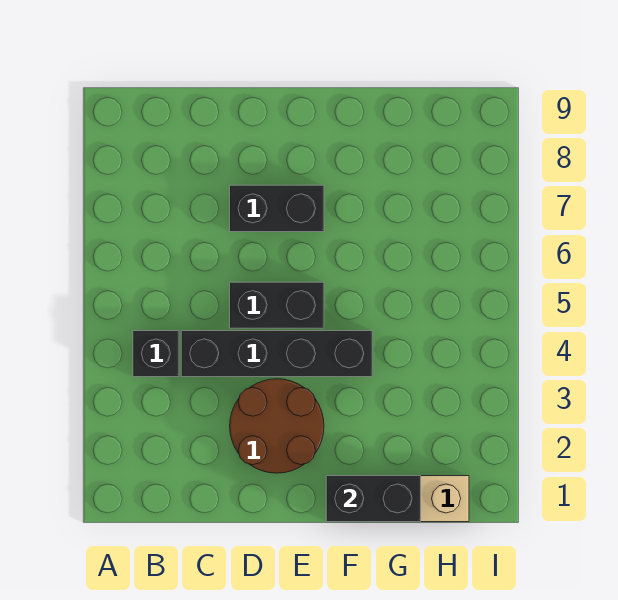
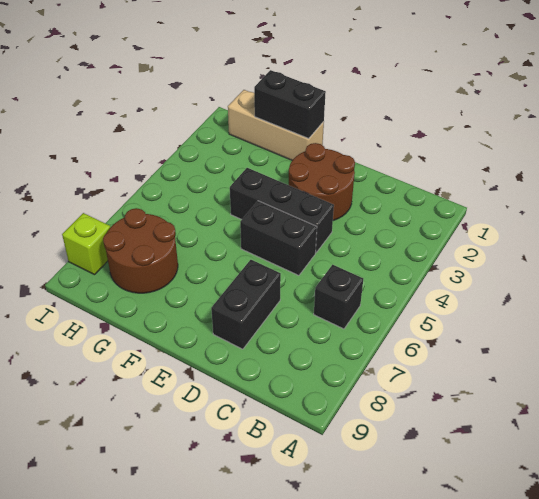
black 1x1 brick [133,331,179,377] -> black 1x1 brick moved to [314,265,363,329]
black 1x4 brick [181,331,372,377] -> black 1x3 brick [230,168,334,253]
black 1x2 brick [230,185,324,232] -> black 1x2 brick turned to [211,260,281,349]
none -> brown 2x2 round brick [103,208,178,293]
none -> lime 1x1 brick [62,213,110,275]

